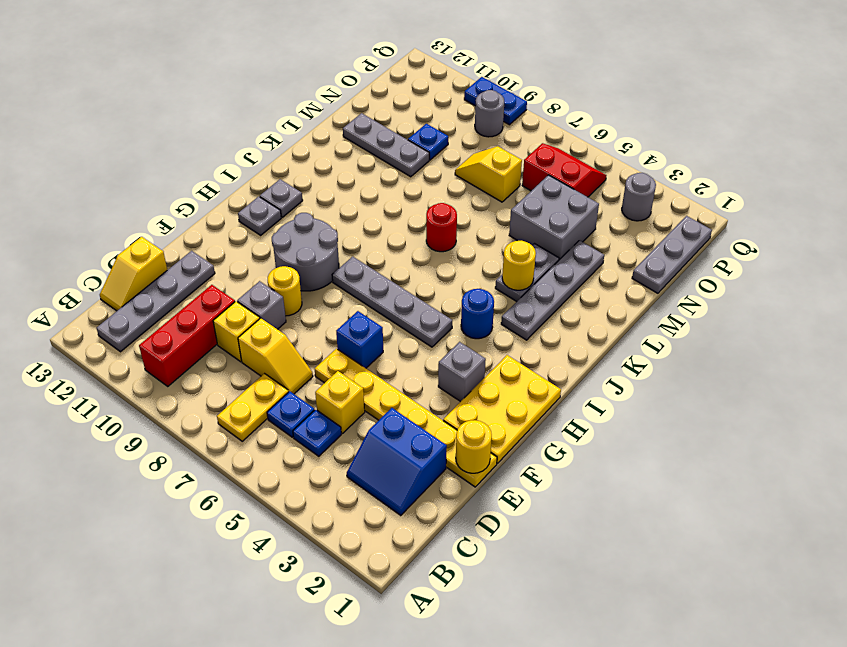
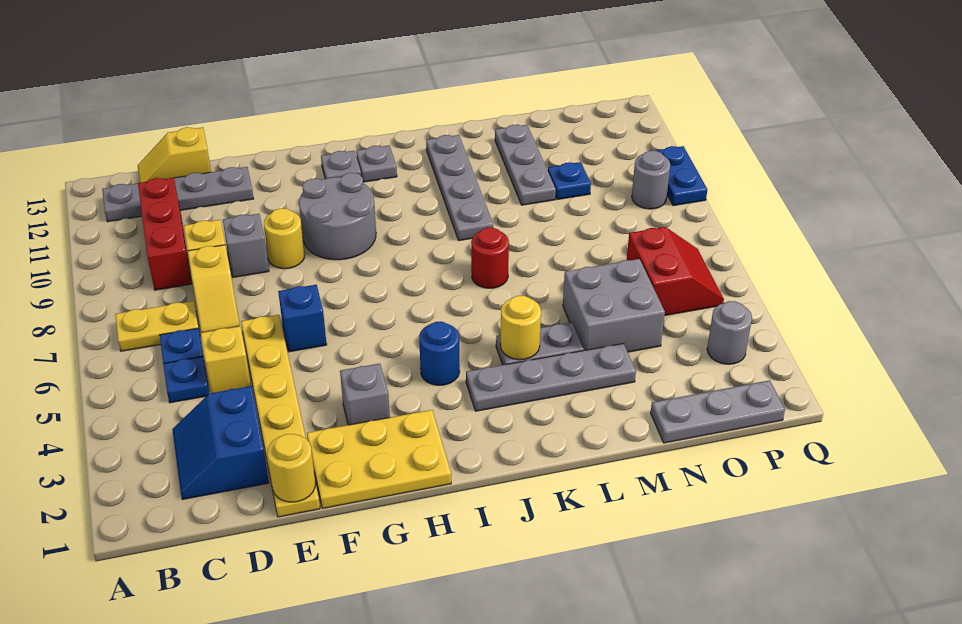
red 1x3 brick [139,285,235,386] -> red 1x3 brick turned to [138,178,192,290]
grey 1x4 plate [332,257,452,347] -> grey 1x4 plate moved to [426,135,493,241]
yellow 1x2 slope [455,146,522,202] -> none

